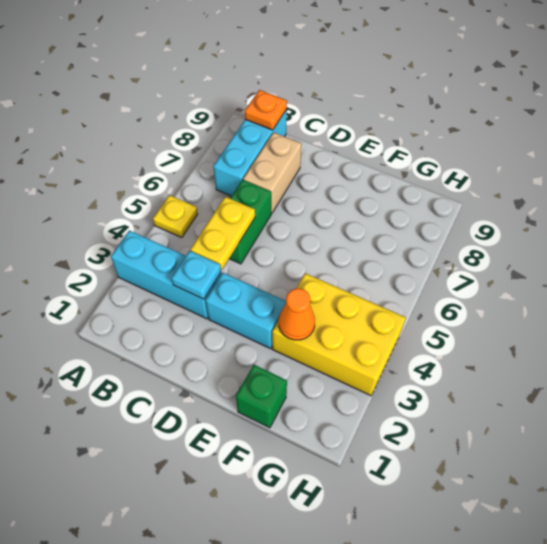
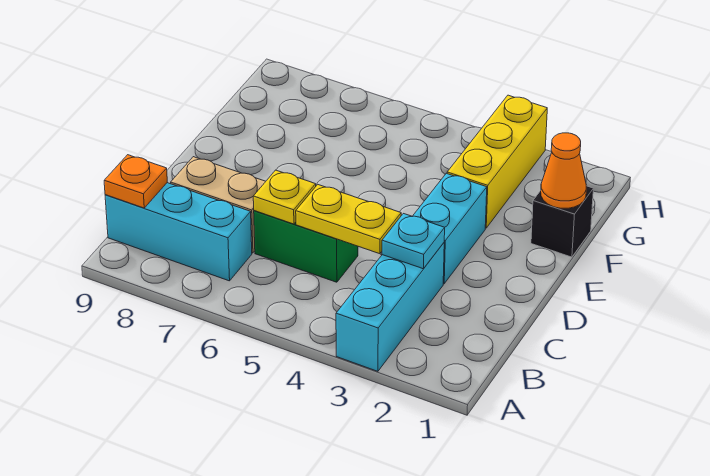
yellow 1x1 plate [153,195,198,237] -> yellow 1x1 plate moved to [253,170,316,224]
green 1x1 brick [236,365,287,428] -> black 1x1 brick [531,186,593,257]
yellow 2x3 brick [272,273,406,396] -> yellow 1x3 brick [447,95,547,228]
orange 1x1 cone [279,288,315,340] -> orange 1x1 cone moved to [541,133,586,208]

